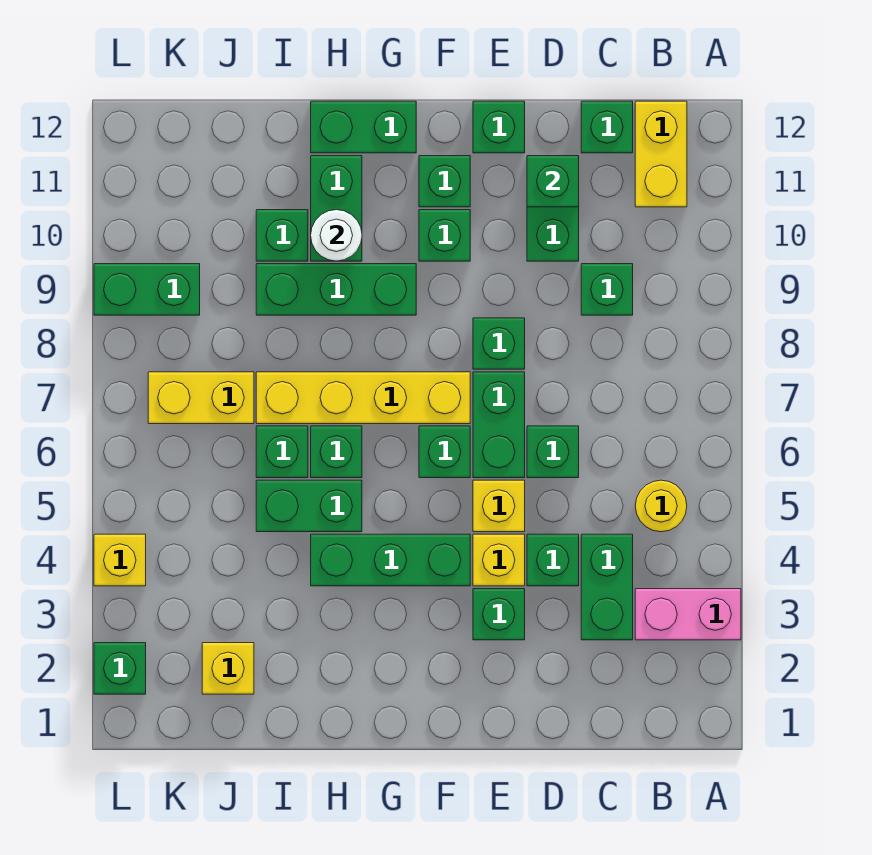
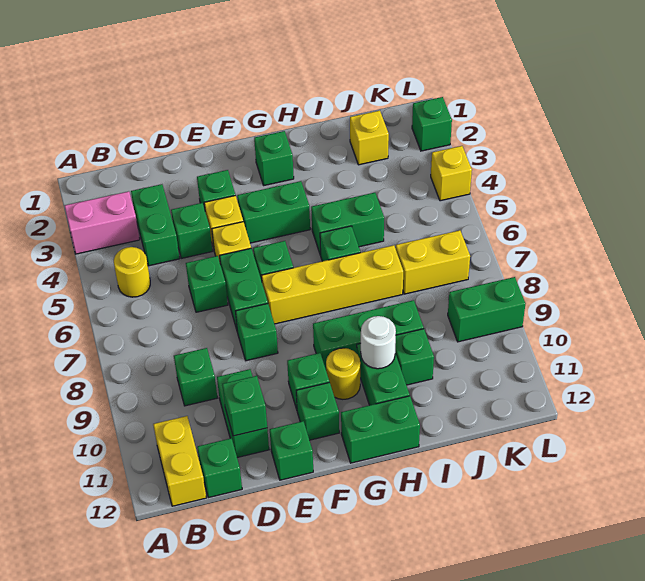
green 1x3 brick [311,534,470,586] -> green 1x2 brick [237,181,310,243]
none -> yellow 1x1 round brick [326,348,360,399]
green 1x1 brick [256,426,308,478] -> green 1x1 brick moved to [254,131,294,185]

